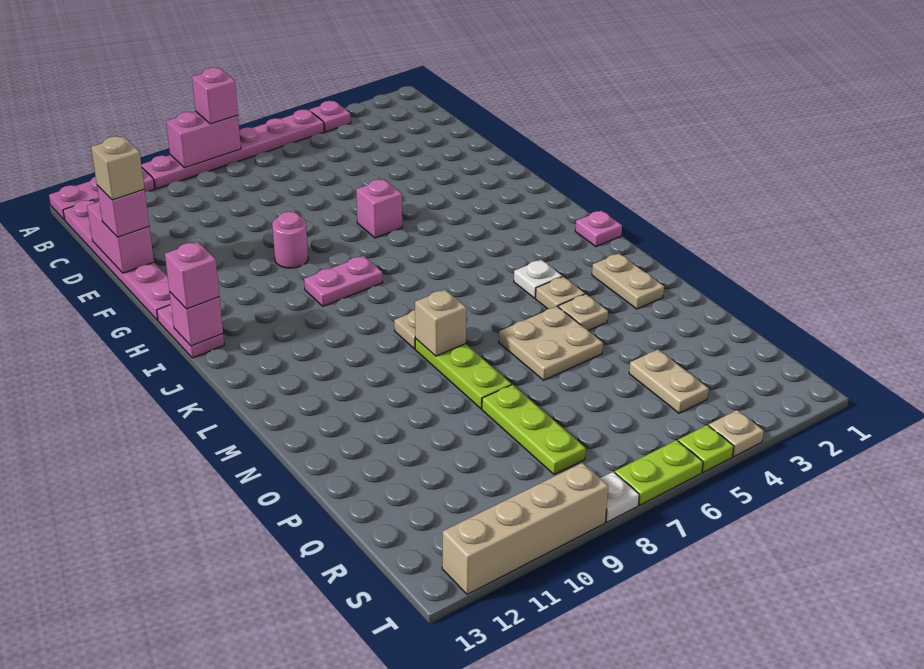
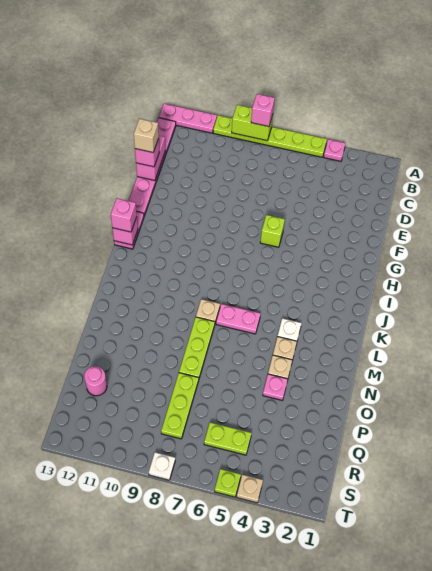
pink 1x6 plate [141,109,324,189] -> lime 1x6 plate [213,115,327,157]
pink 1x2 brick [166,111,241,168] -> lime 1x2 brick [232,105,273,141]
pink 1x1 brick [356,179,402,238] -> lime 1x1 brick [260,215,285,247]
pink 1x1 round brick [272,212,308,268] -> pink 1x1 round brick moved to [84,366,107,396]
pink 1x2 plate [304,256,383,306] -> pink 1x2 plate moved to [216,304,261,334]
pink 1x1 plate [575,211,622,247] -> pink 1x1 plate moved to [263,374,288,400]
tan 1x2 plate [592,253,664,309] -> none
tan 1x1 brick [415,290,466,356] -> none
tan 2x2 plate [499,306,603,380] -> none
tan 1x2 plate [629,349,709,413] -> none
lime 1x2 plate [615,440,703,505] -> lime 1x2 plate moved to [204,423,251,455]
tan 1x4 brick [442,463,608,595] -> none

